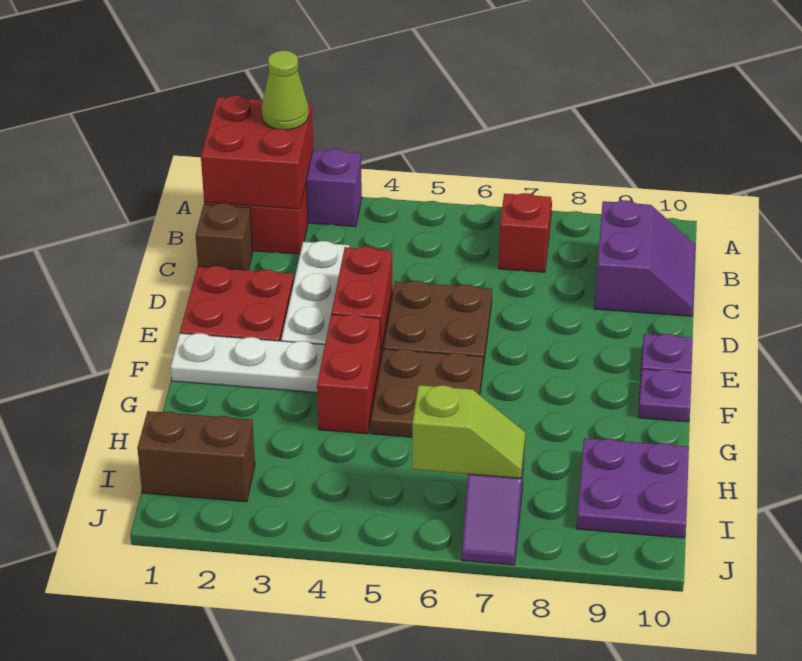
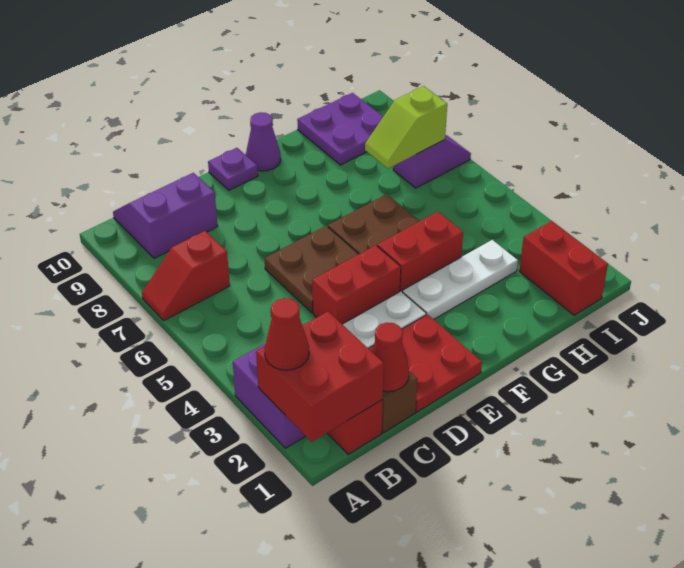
lime 1x1 cone [262,51,308,130] -> red 1x1 cone [265,298,309,370]
none -> red 1x1 cone [372,322,409,392]
white 1x3 plate [171,333,325,393] -> white 1x3 plate turned to [403,240,518,319]
purple 1x1 plate [638,369,691,422] -> purple 1x1 cone [246,112,281,171]
brown 1x2 brick [137,411,255,502] -> red 1x2 brick [519,221,608,315]
lime 1x2 slope [412,385,525,478] -> lime 1x2 slope turned to [365,86,447,168]

